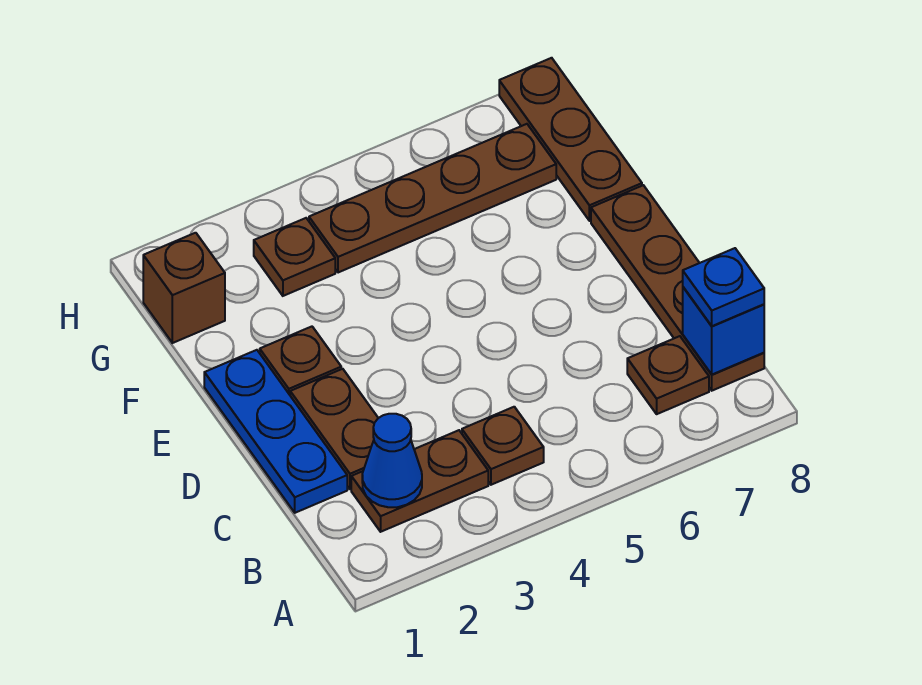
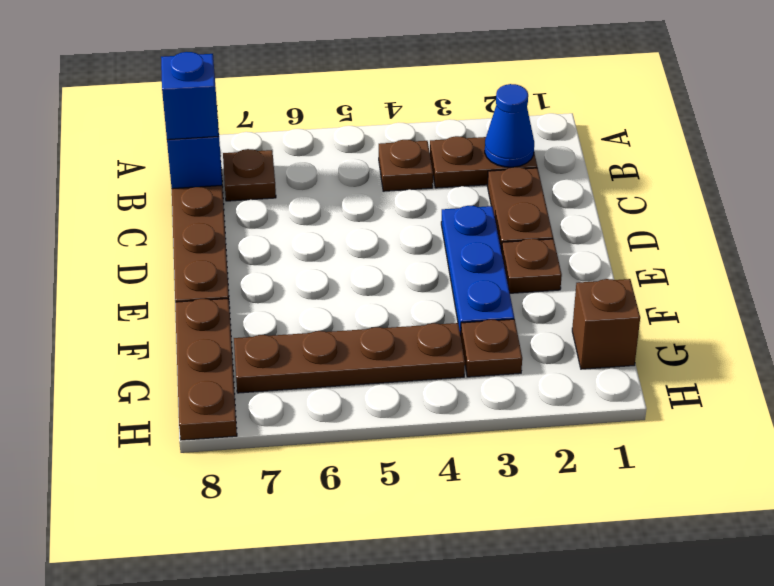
blue 1x1 plate [683,248,764,326] -> blue 1x1 brick [161,52,219,140]
blue 1x3 plate [204,350,347,513] -> blue 1x3 plate moved to [441,206,514,335]

